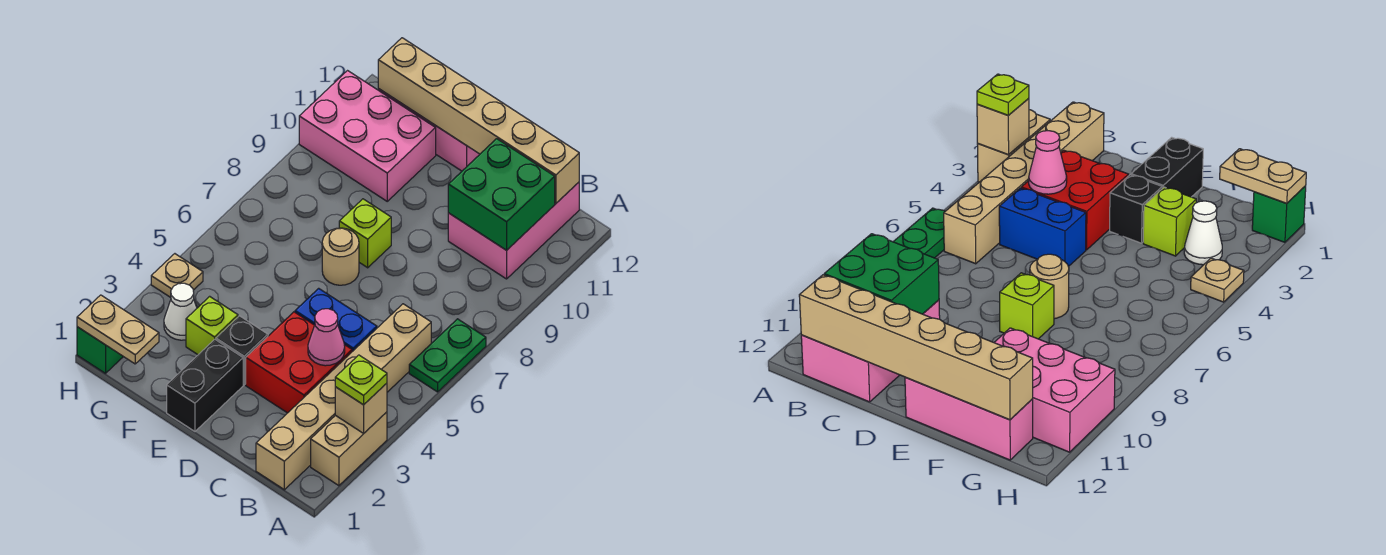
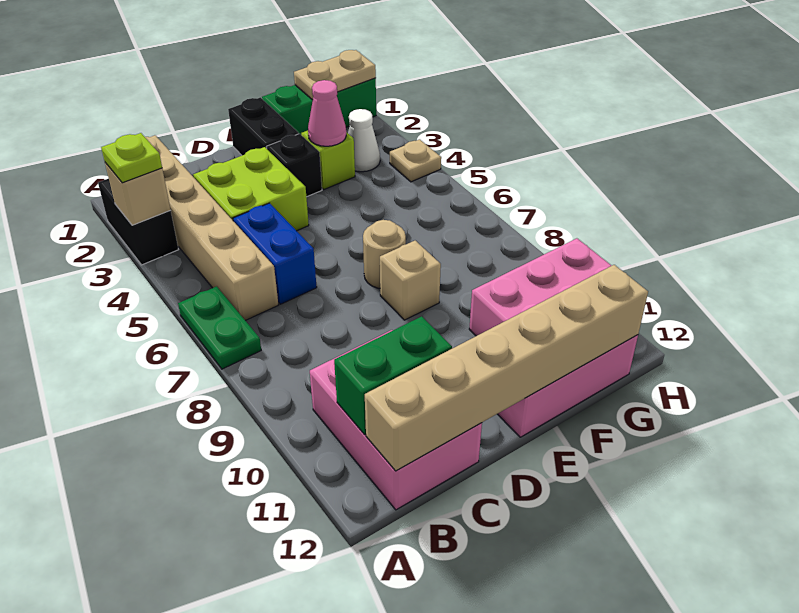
tan 1x2 brick [311,412,387,486] -> black 1x2 brick [98,179,178,265]
green 2x2 brick [448,139,555,250] -> green 1x2 brick [334,316,452,435]
red 2x2 brick [246,312,352,413] -> lime 2x2 brick [193,147,309,231]
pink 1x1 cone [308,309,345,366] -> pink 1x1 cone moved to [308,80,346,146]
blue 1x2 brick [295,288,377,351] -> blue 1x2 brick turned to [233,203,317,304]
lime 1x1 brick [339,199,391,268] -> tan 1x1 brick [380,241,441,320]
green 1x1 brick [77,327,123,373] -> green 1x3 brick [262,78,376,134]

